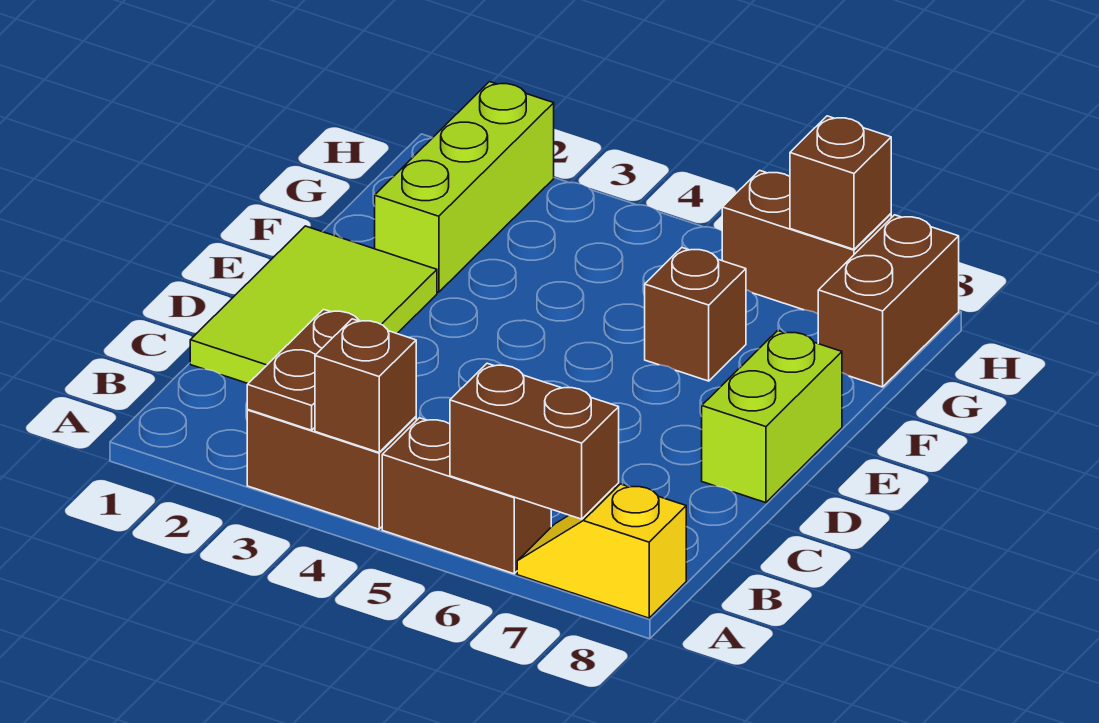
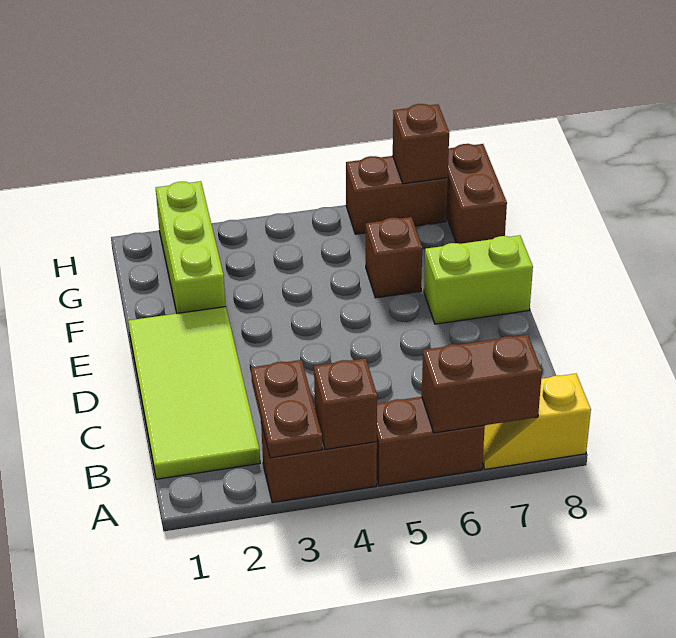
lime 2x3 tile [190,226,437,383] -> lime 2x4 tile [128,307,260,479]
lime 1x2 brick [702,331,842,503] -> lime 1x2 brick turned to [424,235,533,324]

